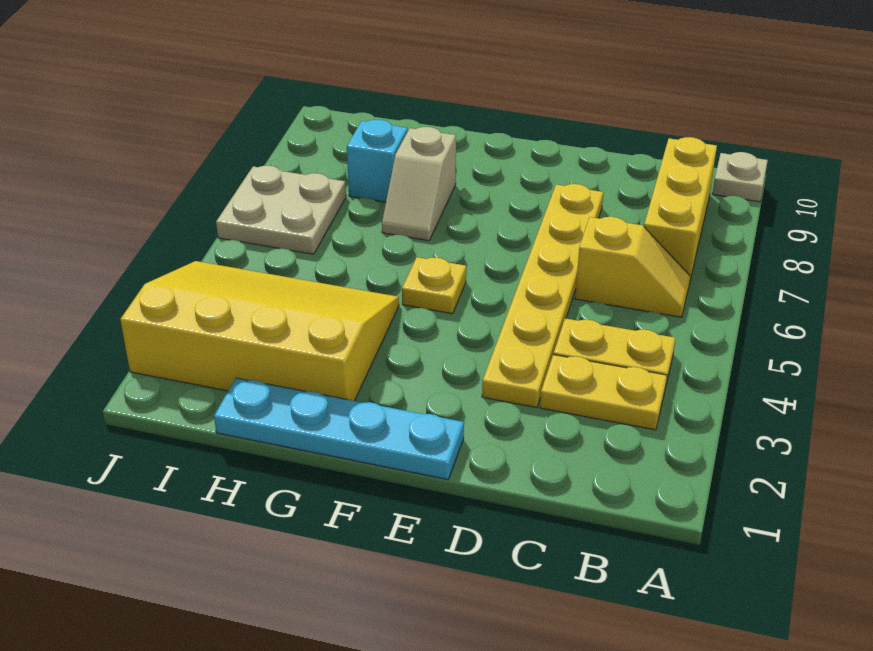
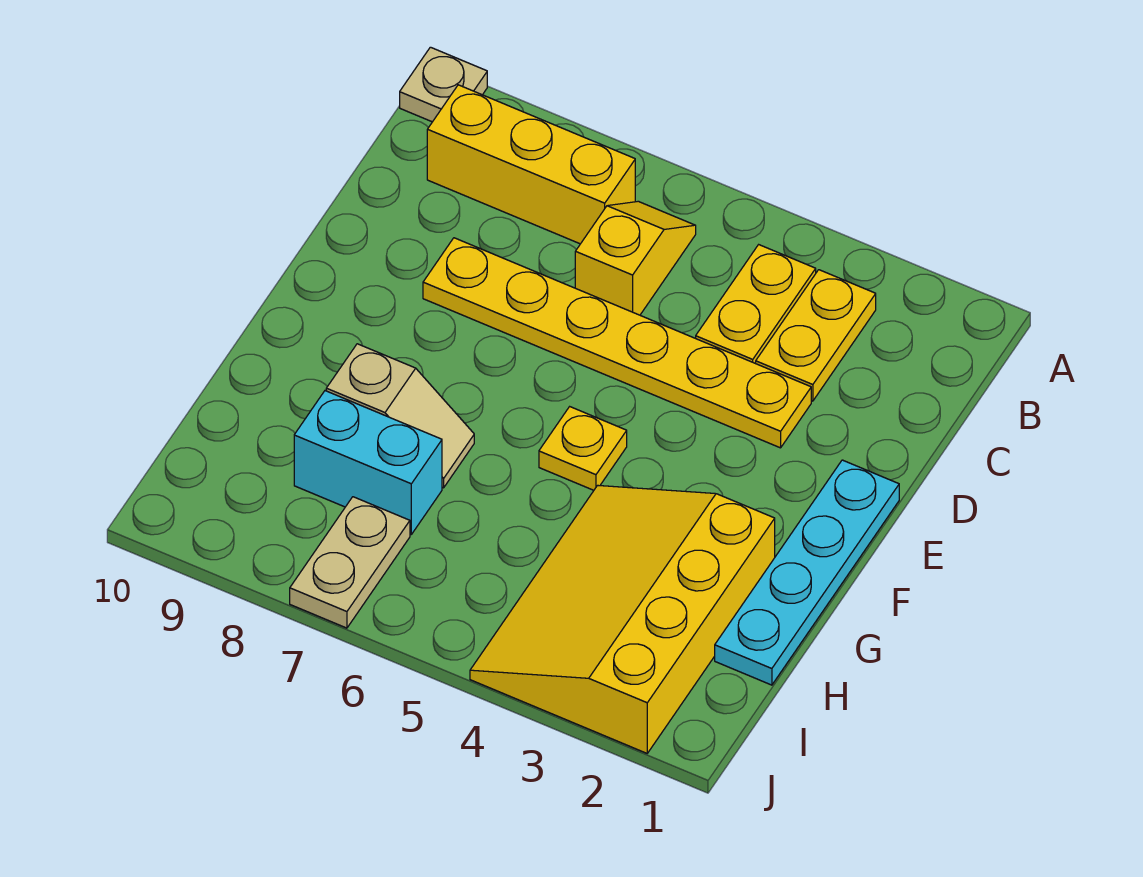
cyan 1x1 brick [347,120,407,202] -> cyan 1x2 brick [294,391,442,534]
tan 2x2 plate [216,166,346,254] -> tan 1x2 plate [290,497,410,628]

